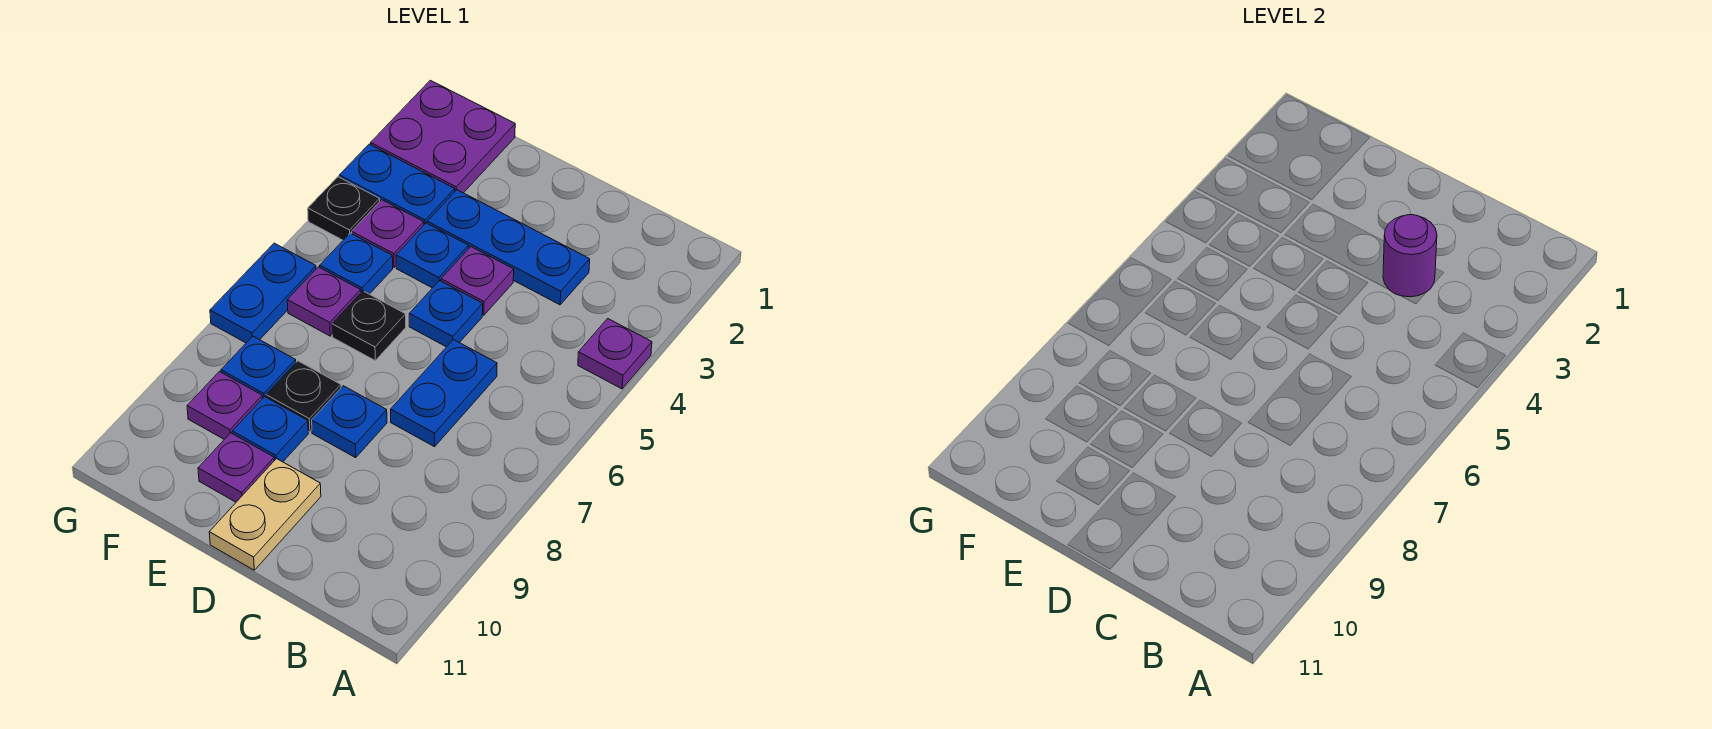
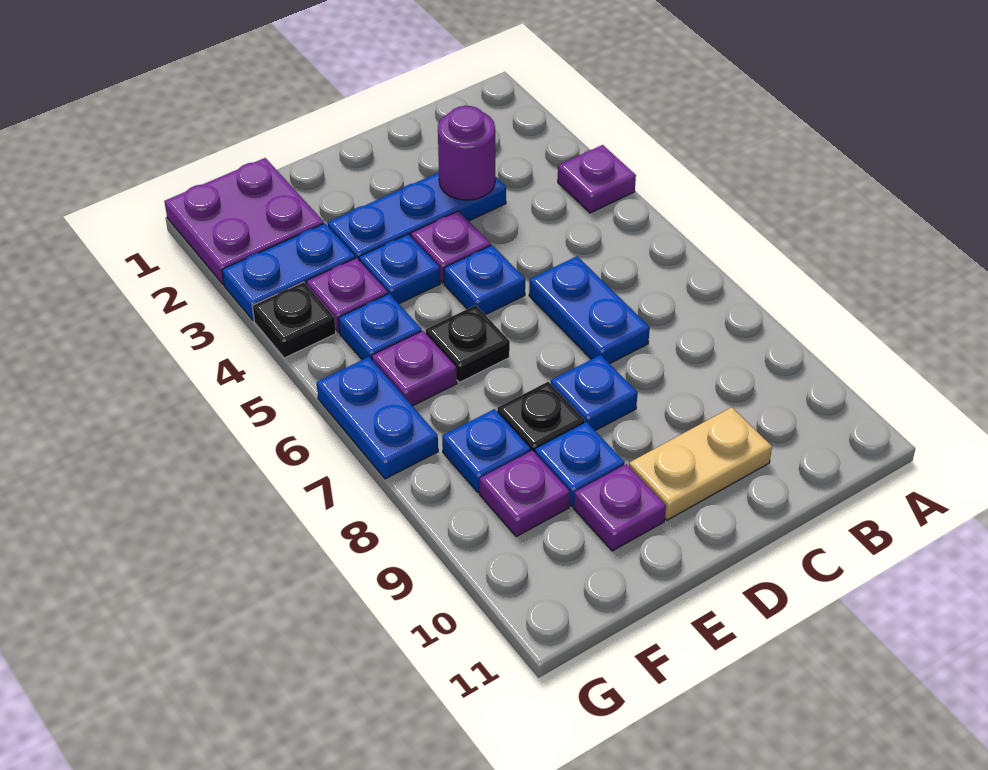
tan 1x2 plate [209,459,321,570] -> tan 1x2 plate turned to [629,407,772,520]

